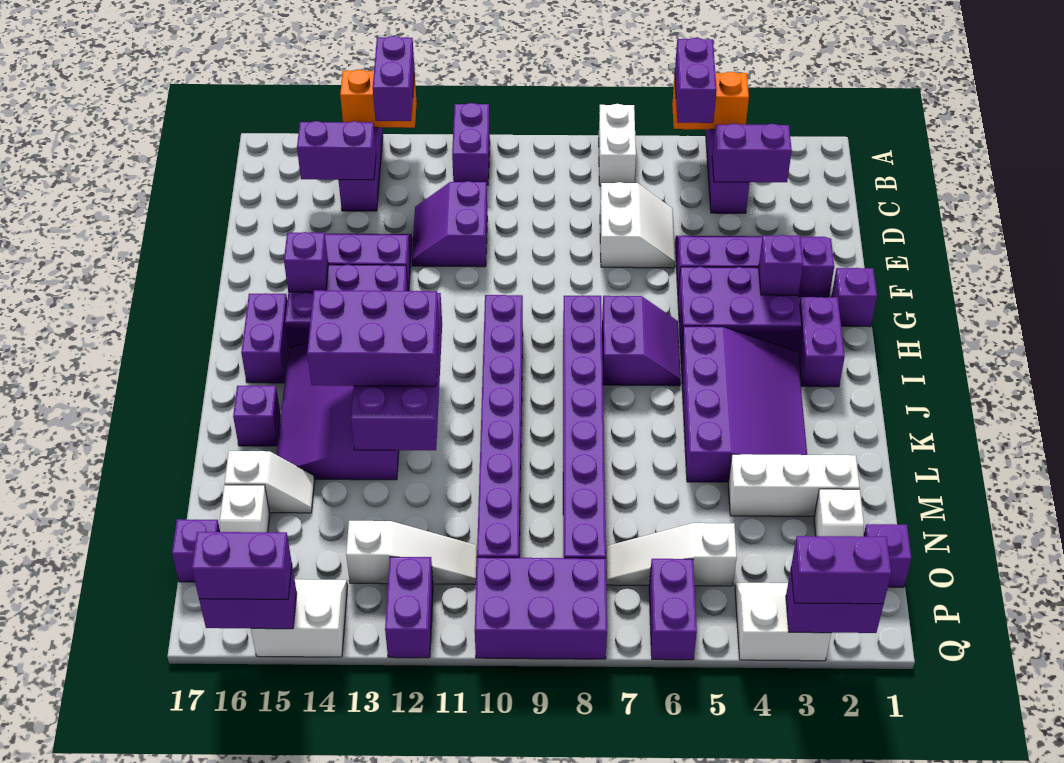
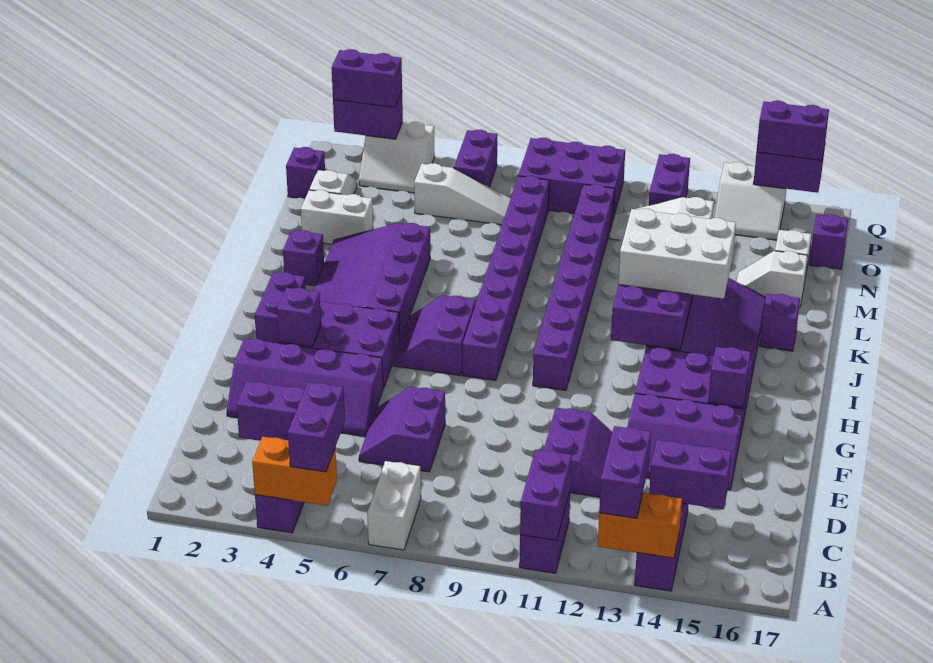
white 2x2 slope [600,182,675,268] -> purple 2x2 slope [359,387,445,472]
purple 1x1 brick [831,268,877,327] -> purple 1x1 brick moved to [283,230,324,286]
purple 1x2 brick [241,293,288,383] -> purple 1x2 brick moved to [520,450,572,540]
purple 2x3 brick [307,290,439,386] -> white 2x3 brick [618,209,736,299]
white 1x3 brick [728,454,860,516] -> white 1x2 brick [301,190,373,244]

